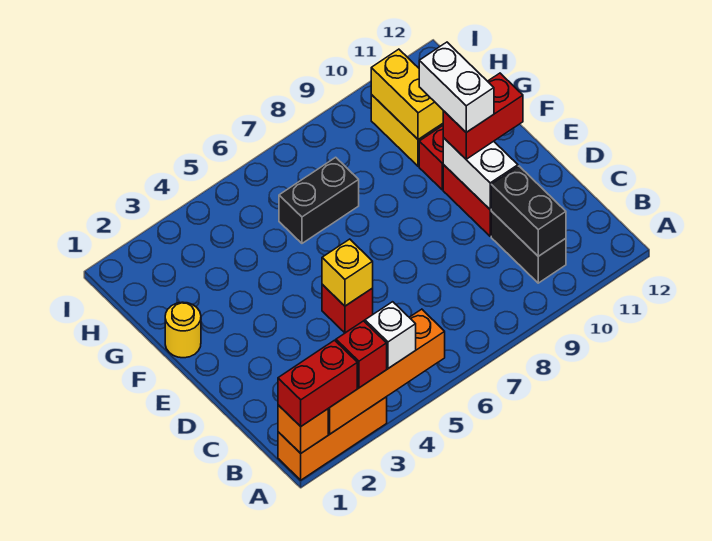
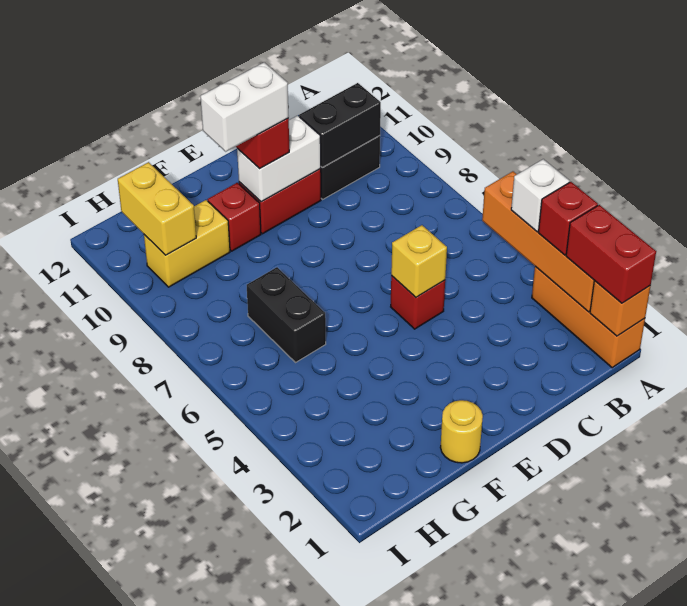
yellow 1x2 brick [371,49,443,140] -> yellow 1x2 brick turned to [118,162,196,255]

